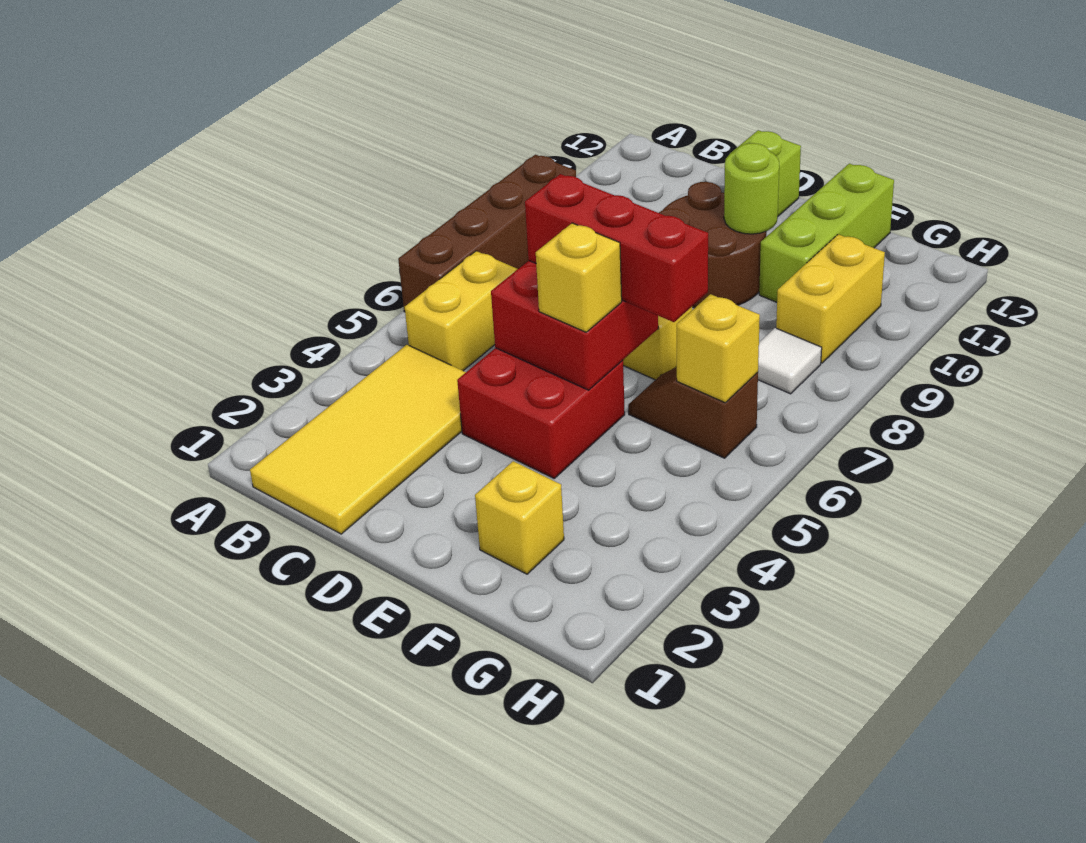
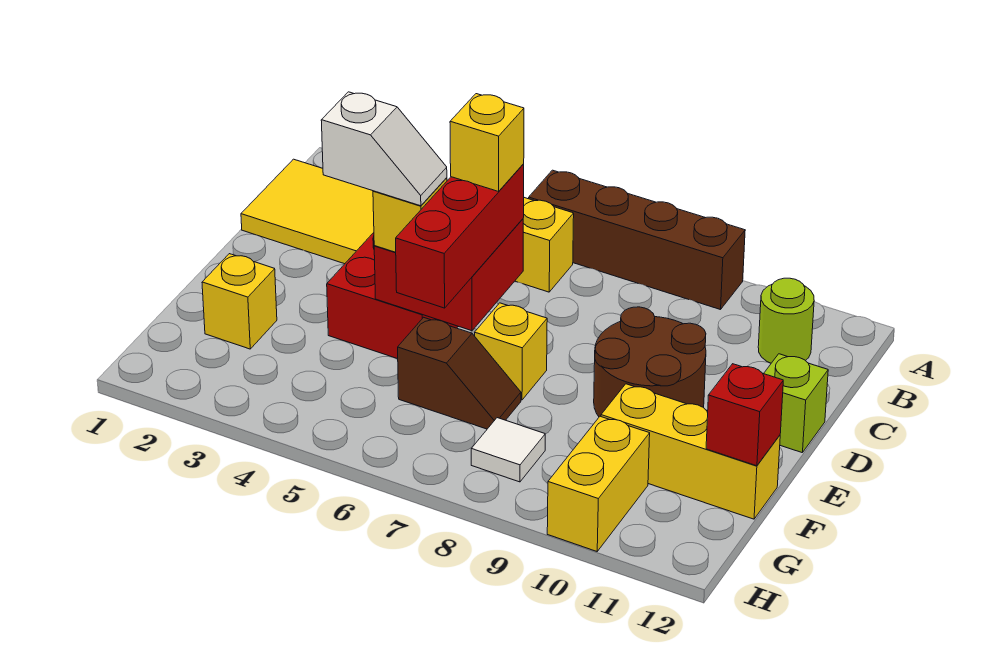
none -> white 1x2 slope [321,92,447,206]
lime 1x1 round brick [724,143,779,234] -> lime 1x1 round brick moved to [758,278,814,363]
brown 1x2 slope [628,367,758,458] -> brown 1x2 slope turned to [398,317,521,429]
lime 1x3 brick [759,164,894,302] -> yellow 1x3 brick [601,384,780,519]
none -> red 1x1 brick [706,364,783,466]
yellow 1x1 brick [677,294,760,402] -> yellow 1x1 brick moved to [450,94,524,191]
yellow 1x2 brick [776,234,885,363] -> yellow 1x2 brick turned to [547,416,650,551]

